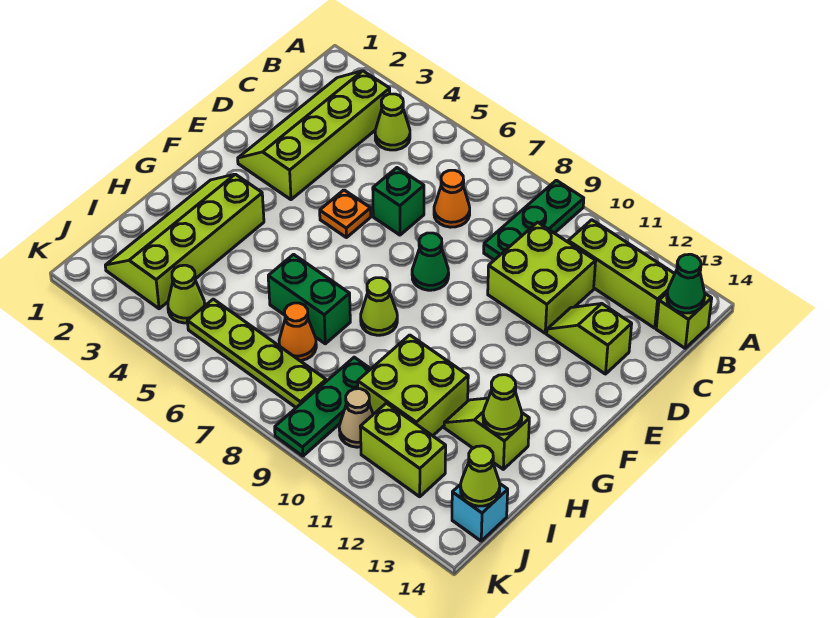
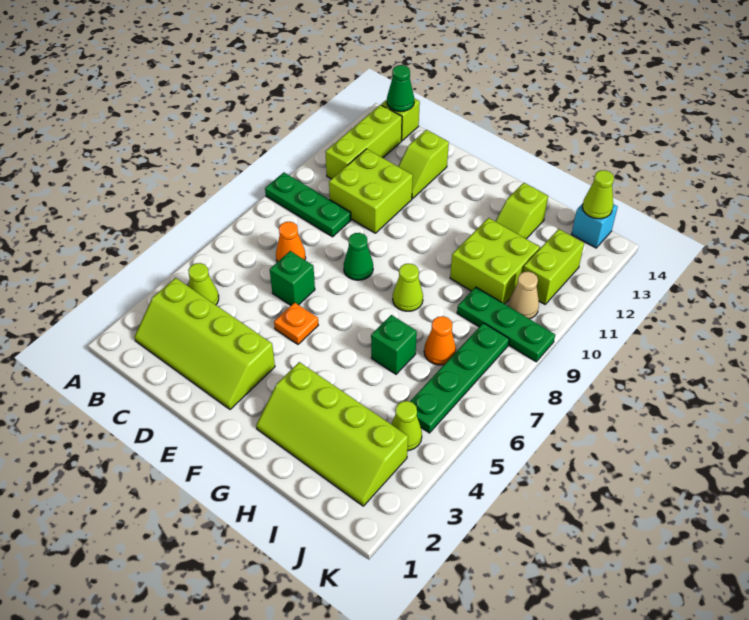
green 1x2 brick [268,254,350,344] -> green 1x1 brick [371,315,417,374]
lime 1x1 cone [483,375,522,434] -> none
lime 1x4 plate [188,299,326,408] -> green 1x4 plate [410,323,509,433]

